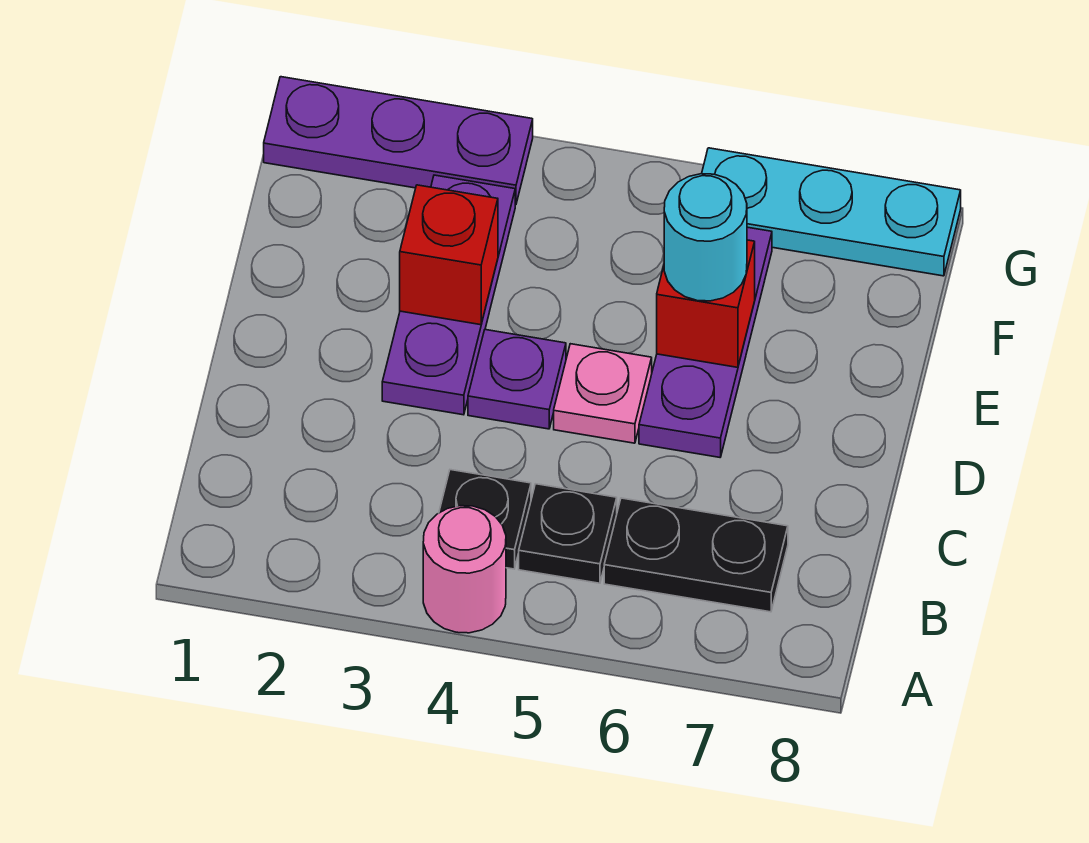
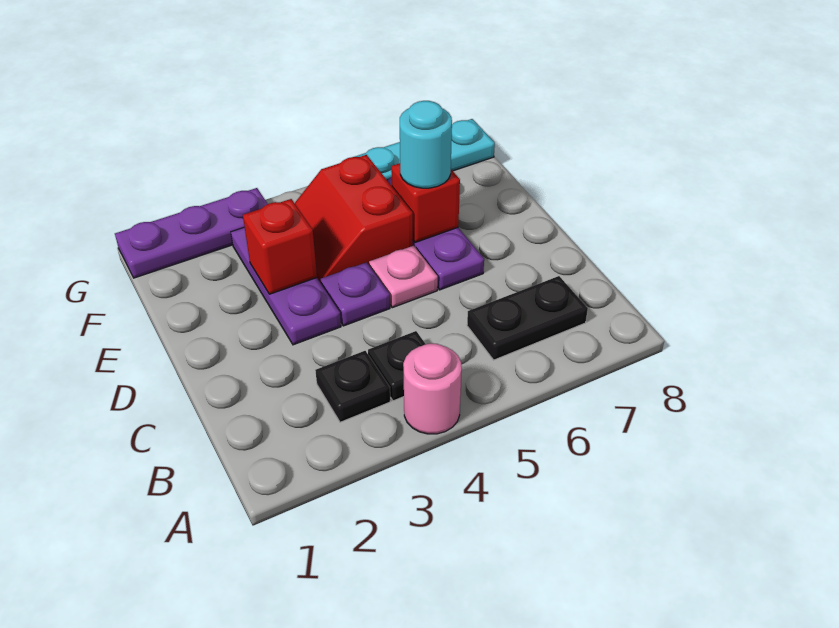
black 1x1 plate [519,484,617,583] -> black 1x1 plate moved to [315,351,390,422]
none -> red 2x2 slope [295,155,413,283]

